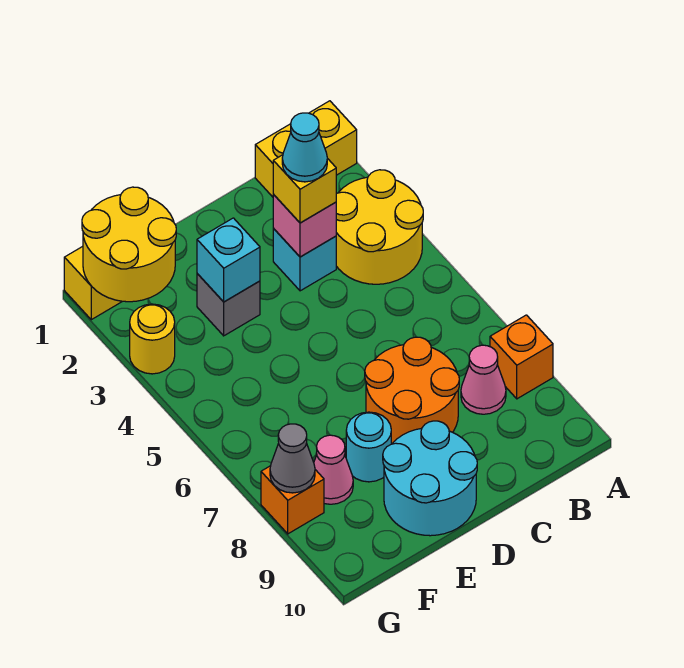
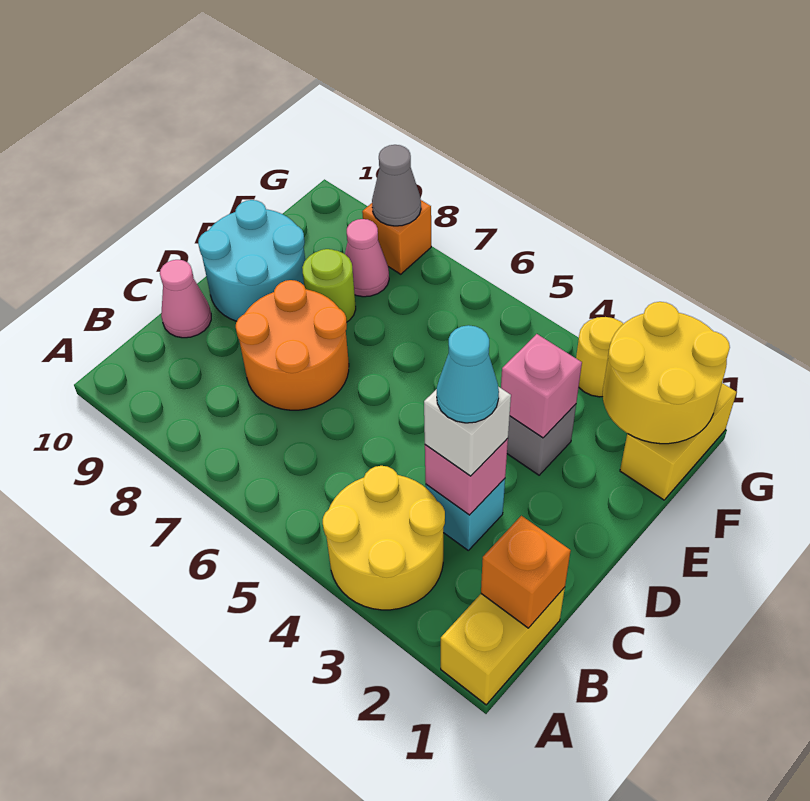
orange 1x1 brick [490,315,553,399] -> orange 1x1 brick moved to [481,516,571,628]
pink 1x1 cone [461,345,506,414] -> pink 1x1 cone moved to [160,260,211,338]
yellow 1x1 brick [273,155,336,223] -> white 1x1 brick [424,387,511,476]
cyan 1x1 brick [197,218,260,302] -> pink 1x1 brick [501,334,582,438]
cyan 1x1 round brick [346,412,391,482] -> lime 1x1 round brick [302,249,356,322]

